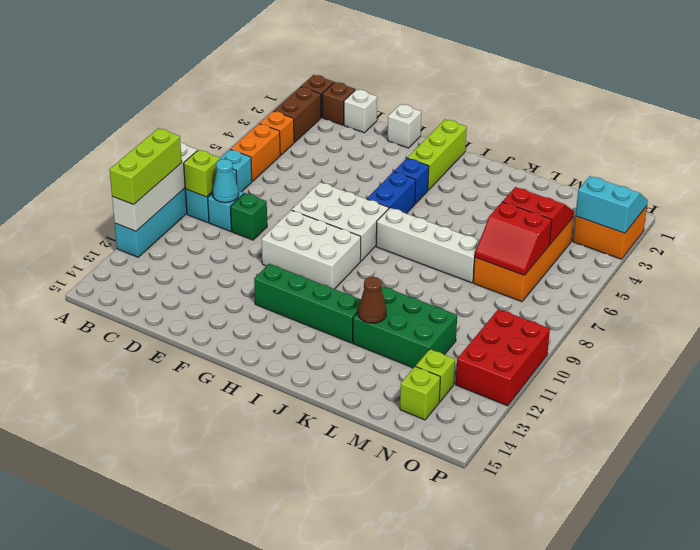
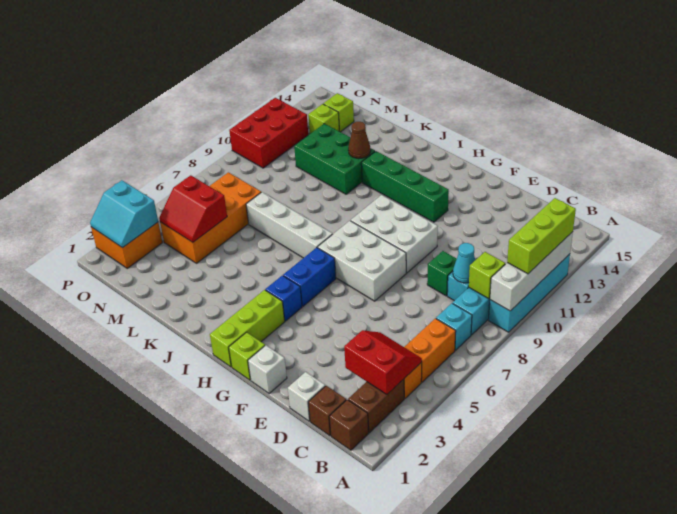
none -> lime 1x1 brick [229,332,265,380]
red 2x2 slope [475,202,552,275] -> red 2x2 slope moved to [344,330,422,395]

